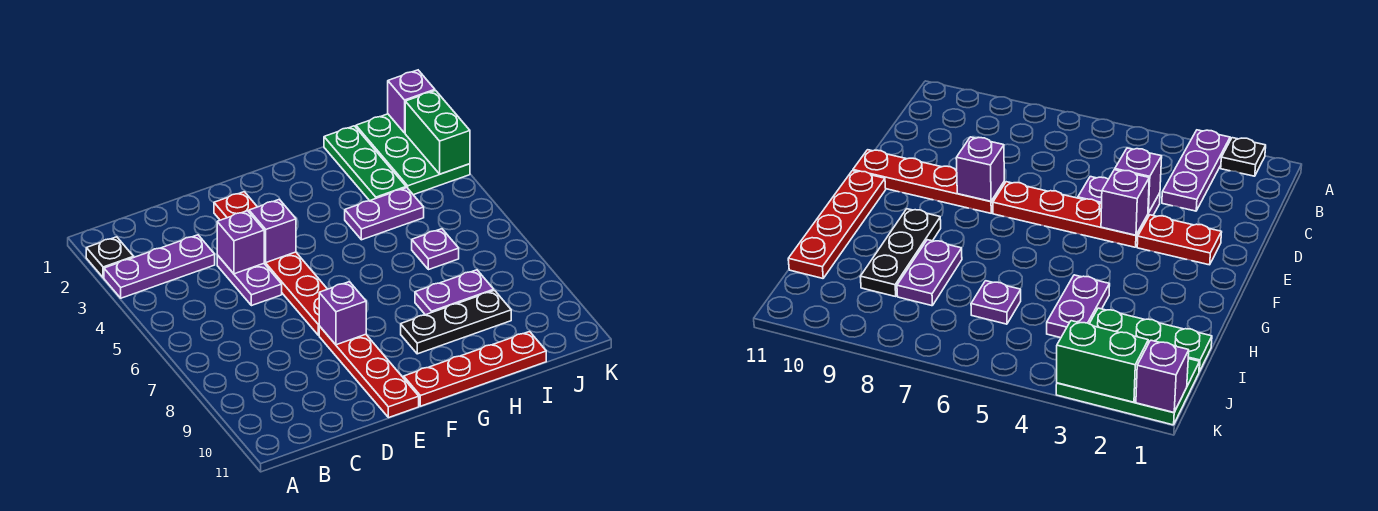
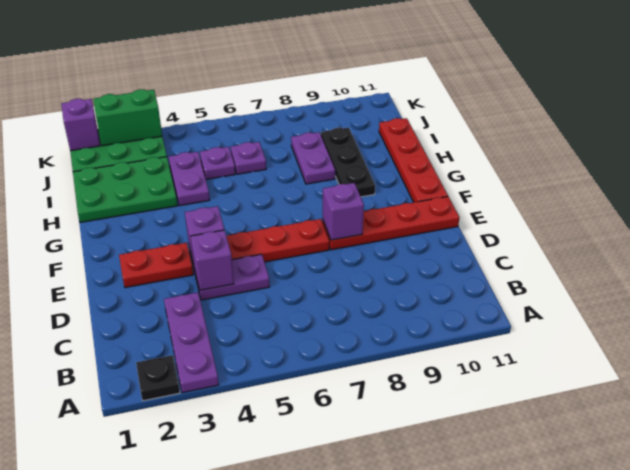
green 1x3 plate [324,126,406,201] -> green 2x3 plate [73,157,177,222]
none -> purple 1x1 plate [200,147,235,179]

